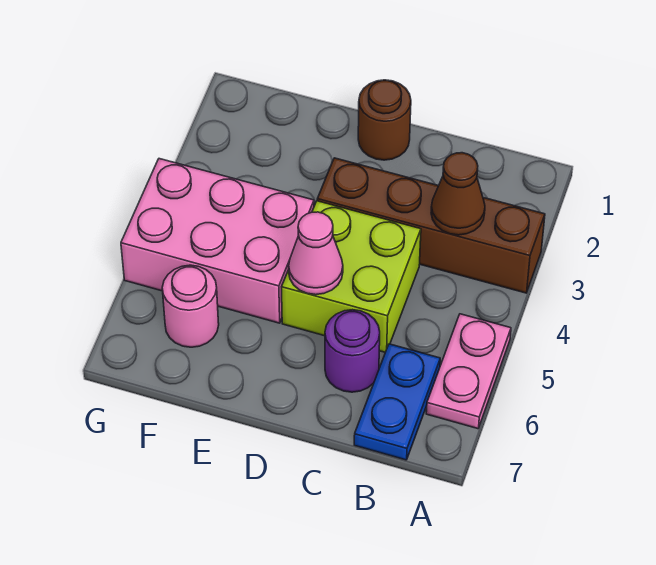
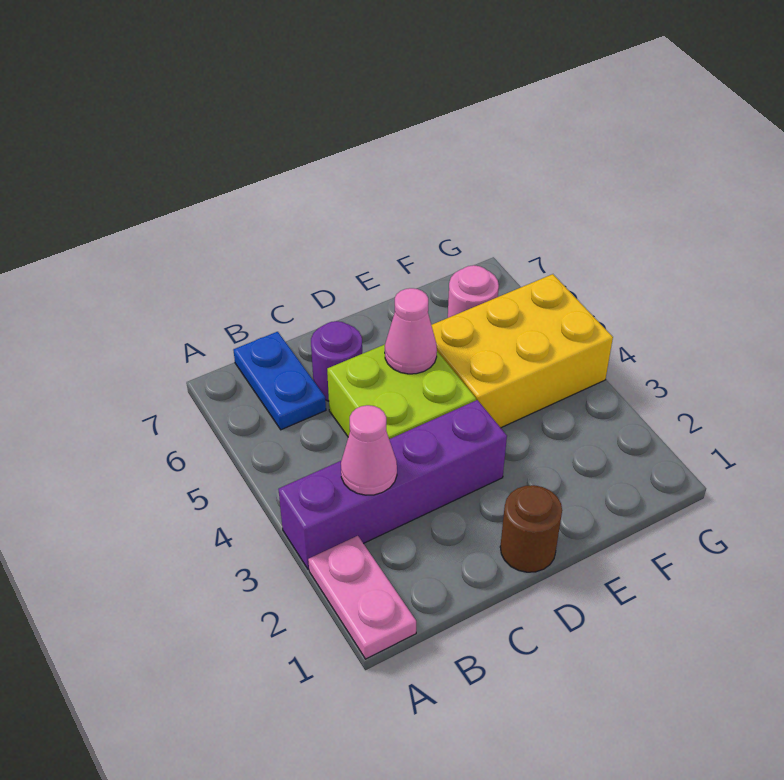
brown 1x4 brick [317,158,545,293] -> purple 1x4 brick [278,400,507,570]
pink 1x2 plate [426,314,511,429] -> pink 1x2 plate moved to [308,536,416,659]
brown 1x1 cone [431,153,485,235] -> pink 1x1 cone [341,405,397,495]
pink 2x3 brick [121,159,314,323] -> yellow 2x3 brick [431,274,613,428]

